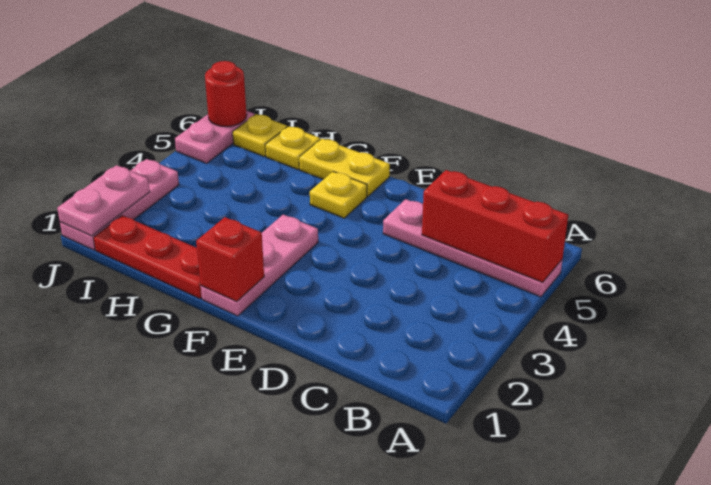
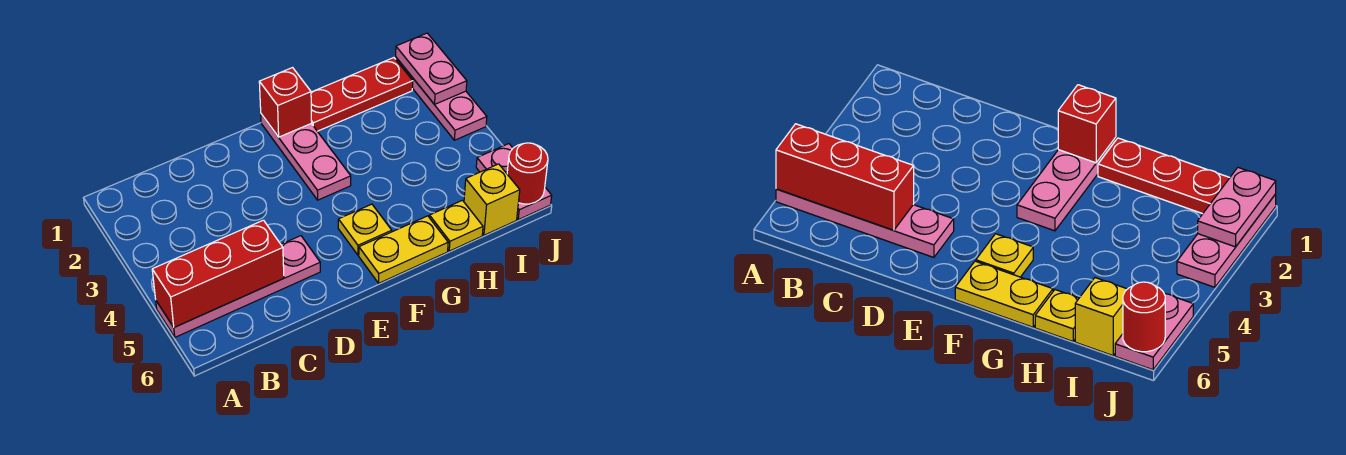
yellow 1x1 plate [233,114,287,157] -> yellow 1x1 brick [464,164,520,235]

